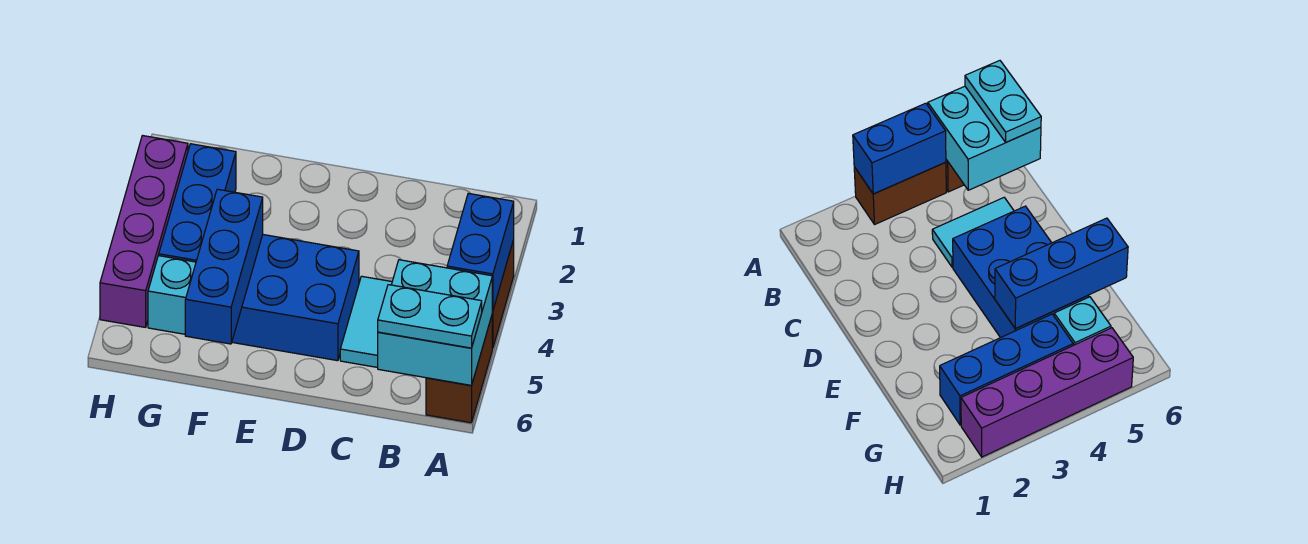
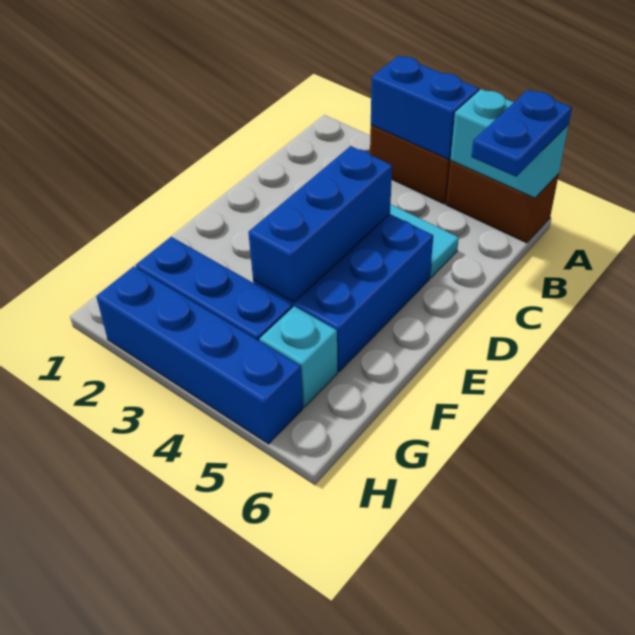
cyan 2x2 brick [378,260,492,385] -> cyan 1x2 brick [451,89,568,198]
cyan 1x2 plate [378,285,482,348] -> blue 1x2 plate [471,90,572,177]
blue 1x3 brick [185,189,263,344] -> blue 1x3 brick turned to [248,146,392,303]
purple 1x4 brick [100,136,188,327] -> blue 1x4 brick [96,267,303,444]

